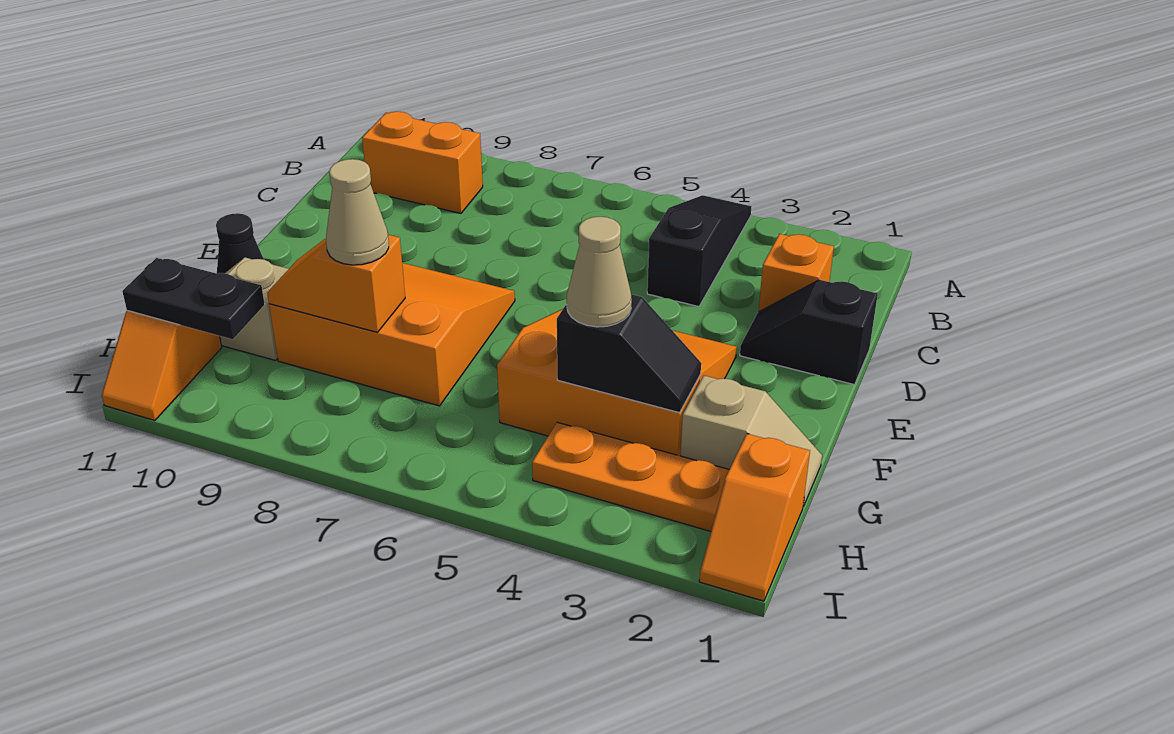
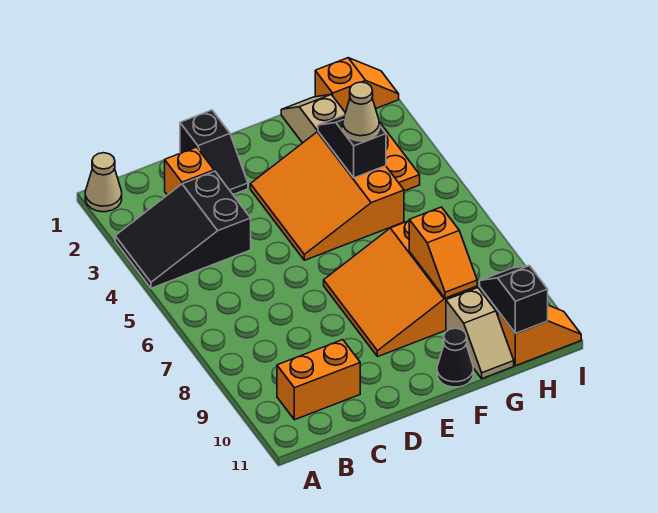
black 1x3 slope [647,195,752,307] -> black 2x3 slope [115,171,251,288]
orange 1x2 brick [362,112,483,213] -> orange 1x2 brick turned to [277,340,360,420]
tan 1x1 cone [326,159,389,265] -> tan 1x1 cone moved to [85,153,122,212]
black 1x2 plate [122,258,265,339] -> black 1x2 slope [480,266,548,333]

